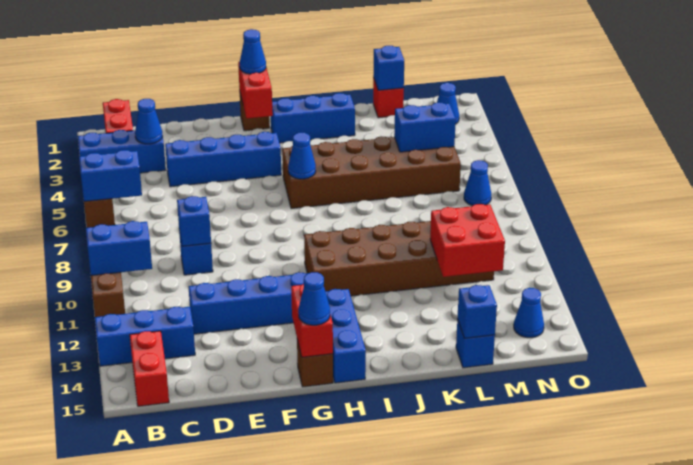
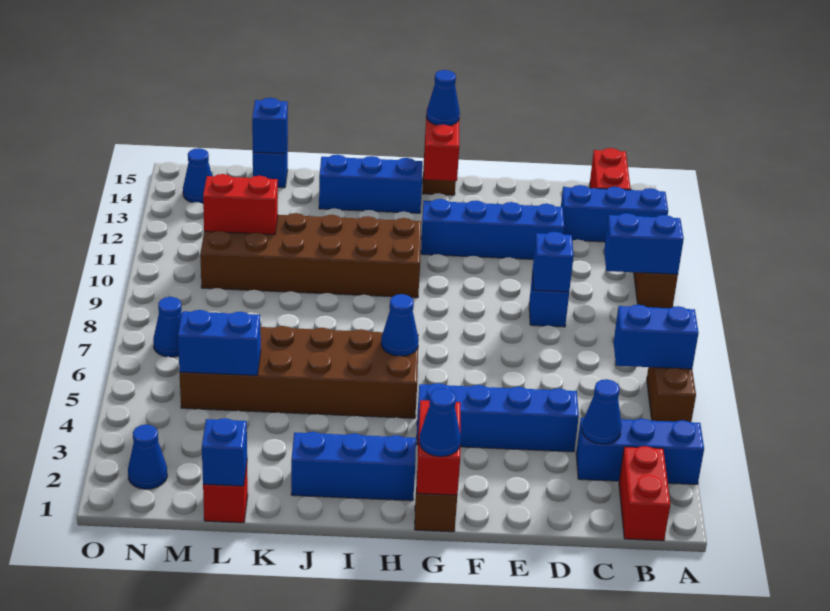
blue 1x3 brick [325,289,366,383] -> blue 1x3 brick turned to [319,155,423,213]
red 2x2 brick [430,204,505,277] -> red 1x2 brick [203,174,278,234]

